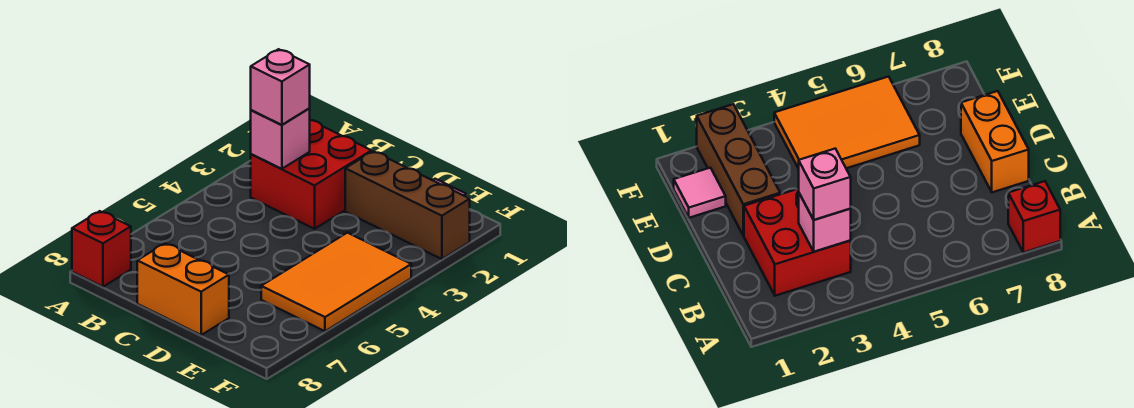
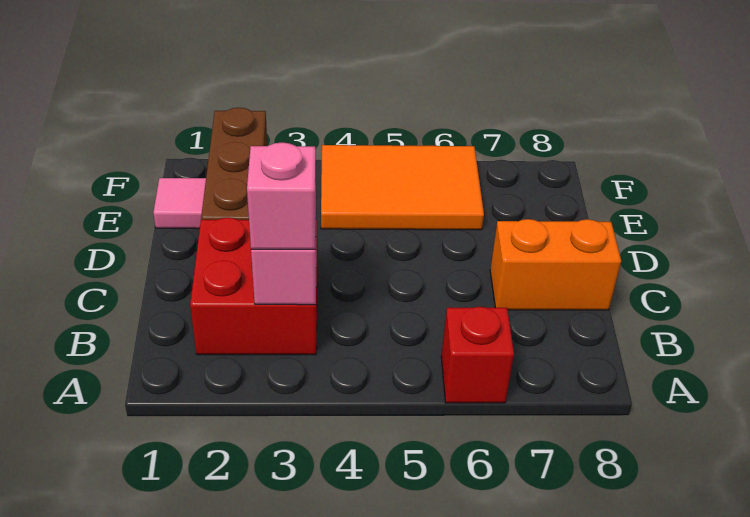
red 1x1 brick [72,211,131,287] -> red 1x1 brick moved to [441,307,514,403]
orange 1x2 brick [137,243,229,335] -> orange 1x2 brick turned to [490,219,621,310]

